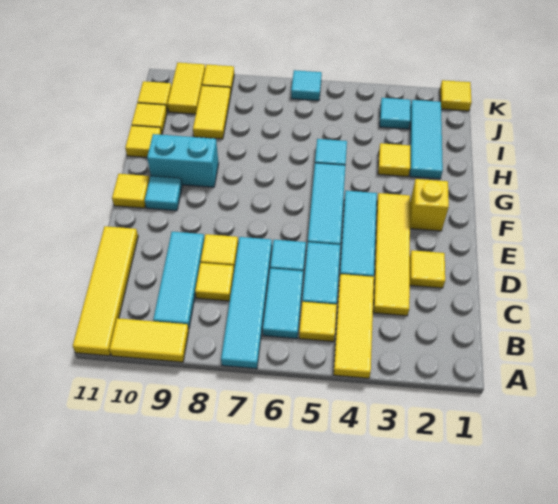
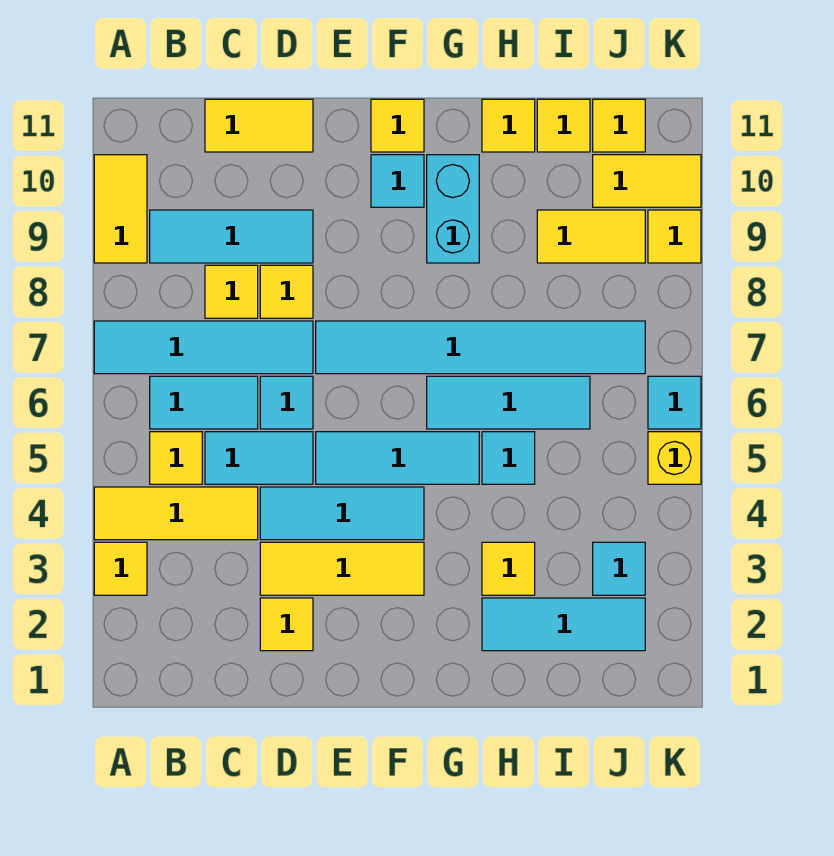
yellow 1x4 tile [73,226,138,356] -> yellow 1x2 tile [205,99,313,152]
yellow 1x4 tile [373,193,410,316] -> yellow 1x3 tile [260,542,424,595]
none -> cyan 1x6 tile [316,321,645,374]
yellow 1x1 brick [410,179,449,231] -> yellow 1x1 brick moved to [648,432,701,484]
none -> cyan 1x3 tile [427,376,590,429]
yellow 1x1 tile [440,80,472,111] -> yellow 1x1 tile moved to [94,542,147,595]

